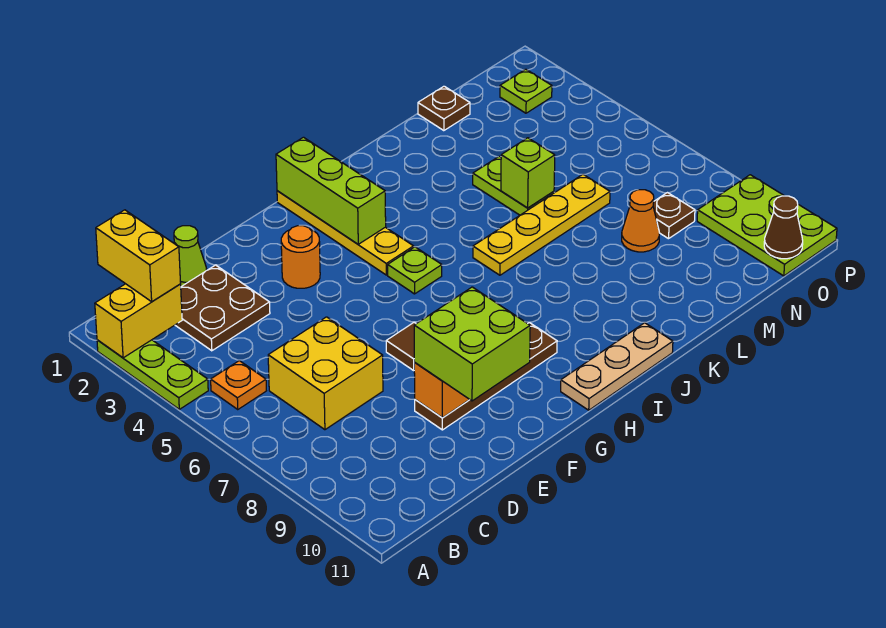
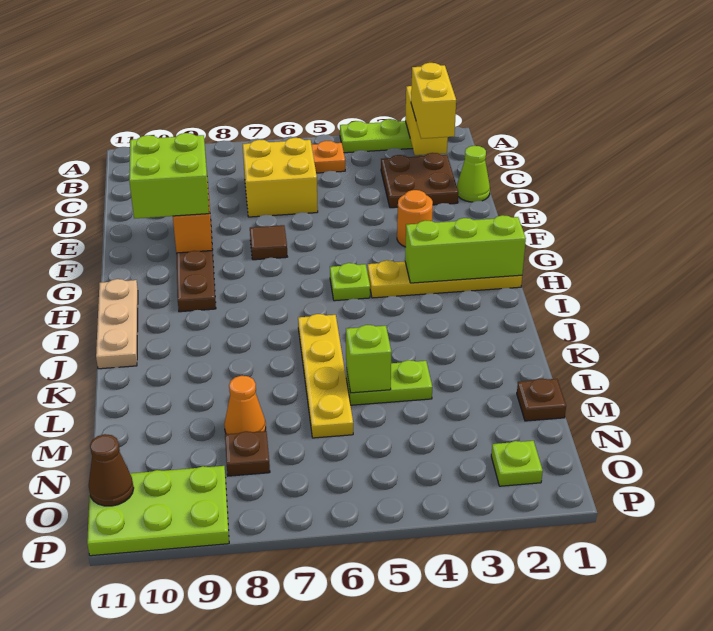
yellow 1x2 brick [96,210,181,302] -> yellow 1x2 brick turned to [411,63,456,139]

